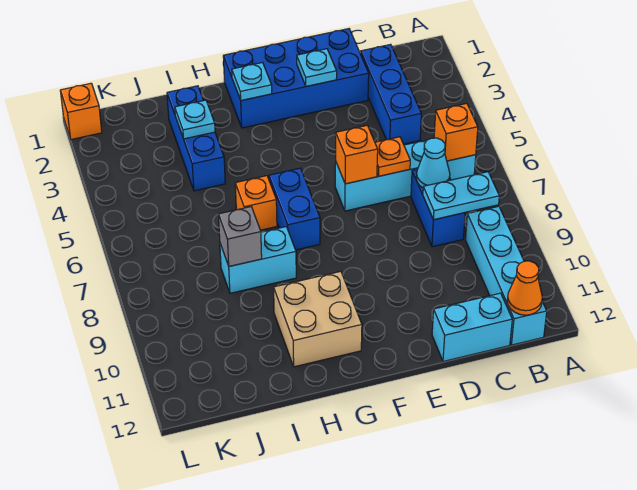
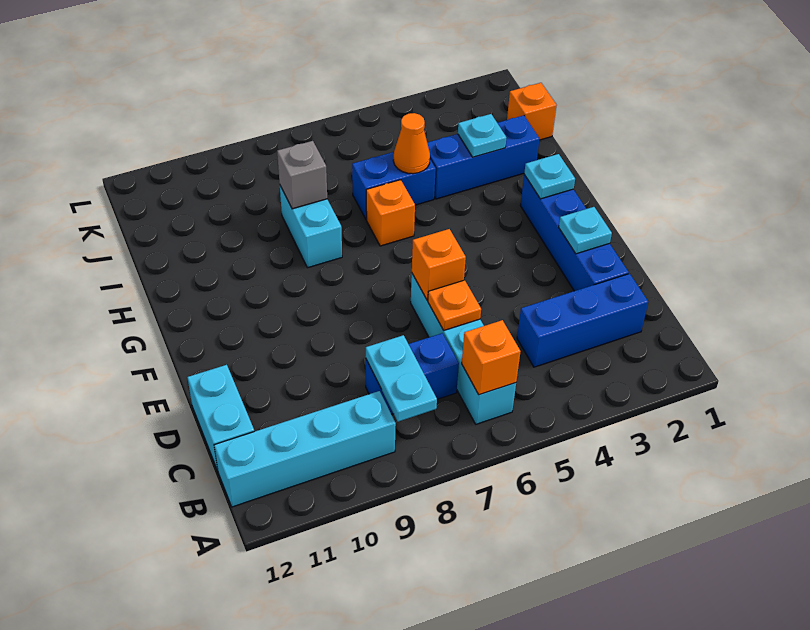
orange 1x1 cone [507,261,542,315] -> orange 1x1 cone moved to [393,113,430,174]
cyan 1x1 cone [416,138,450,188] -> none
blue 2x4 brick [223,29,369,128] -> blue 1x4 brick [521,175,629,291]
blue 1x2 brick [269,168,320,250] -> blue 1x2 brick moved to [352,152,436,219]
tan 2x2 brick [274,271,362,367] -> none
orange 1x1 brick [60,83,102,140] -> orange 1x1 brick moved to [507,83,557,140]

